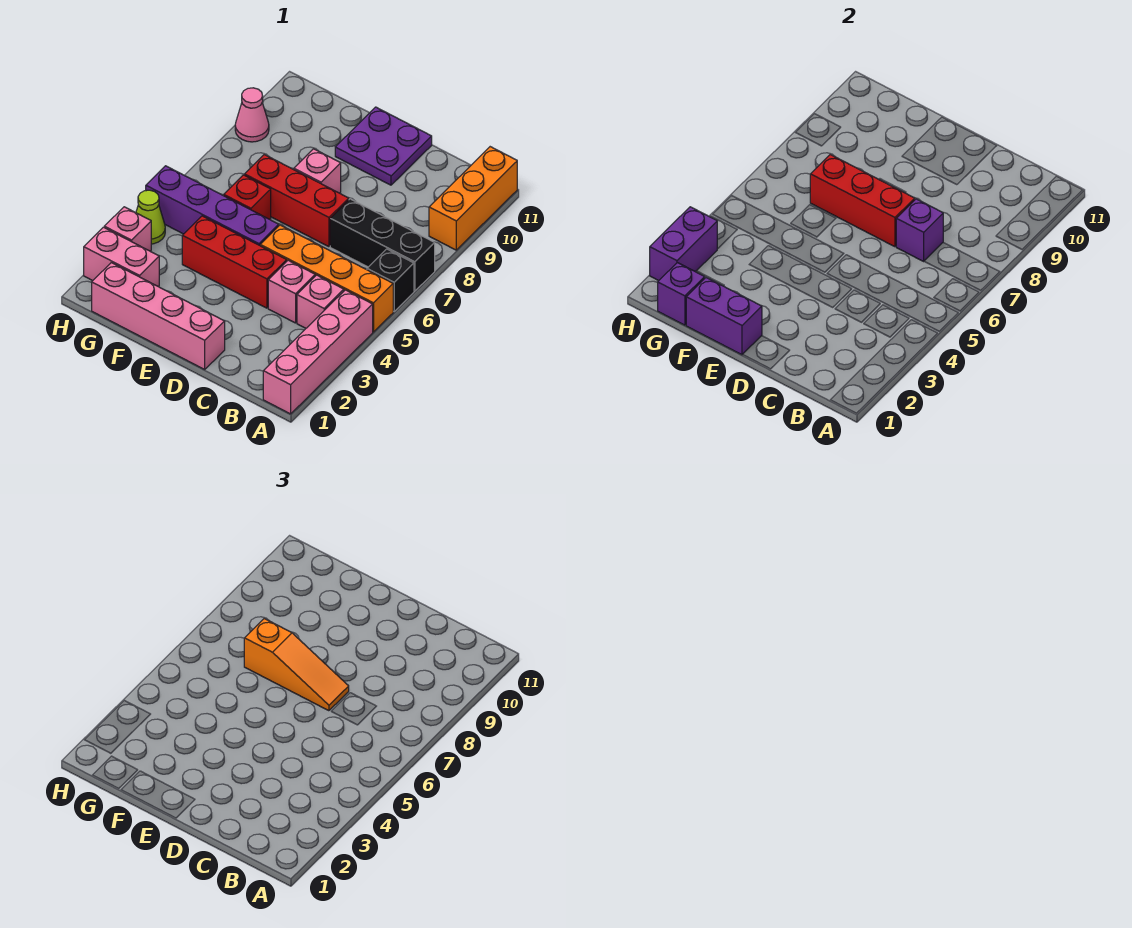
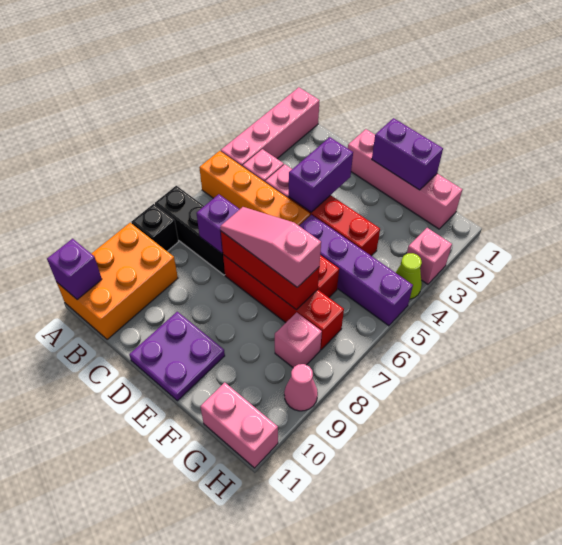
black 1x1 brick [367,249,414,311] -> black 1x1 brick moved to [131,204,178,251]
orange 1x3 brick [429,147,517,250] -> orange 2x3 brick [57,223,178,340]
red 1x3 brick [244,155,349,247] -> red 1x4 brick [223,255,344,350]
orange 1x3 slope [244,619,349,711] -> pink 1x3 slope [220,207,321,287]
pink 1x1 brick [294,149,341,193] -> pink 1x1 brick moved to [275,312,322,368]
purple 1x1 brick [658,263,705,325] -> purple 1x1 brick moved to [47,239,102,300]
pink 1x2 brick [84,227,159,286] -> pink 1x2 brick moved to [200,382,278,468]
purple 1x2 brick [650,207,717,281] -> purple 1x2 brick moved to [289,137,353,212]

